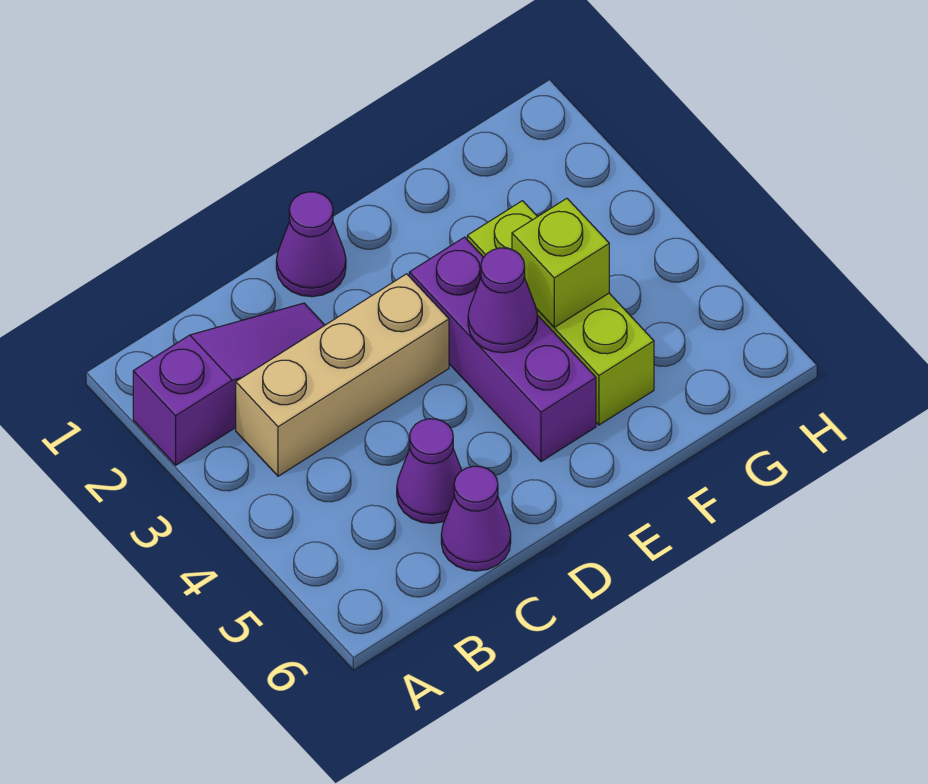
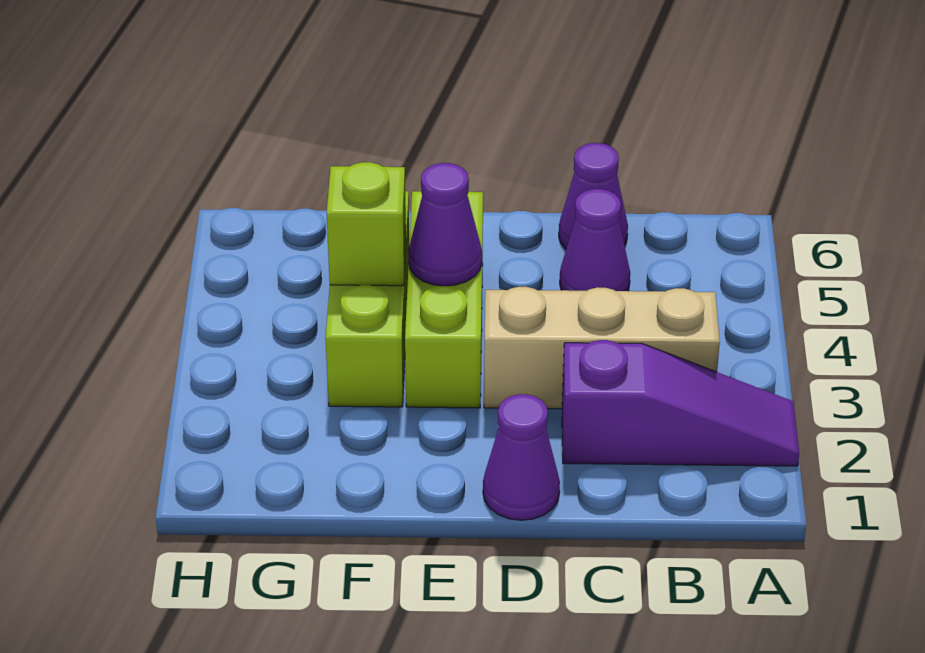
purple 1x3 slope [133,303,325,465] -> purple 1x3 slope turned to [562,340,799,466]
purple 1x3 brick [409,237,596,462] -> lime 1x3 brick [405,191,483,408]

